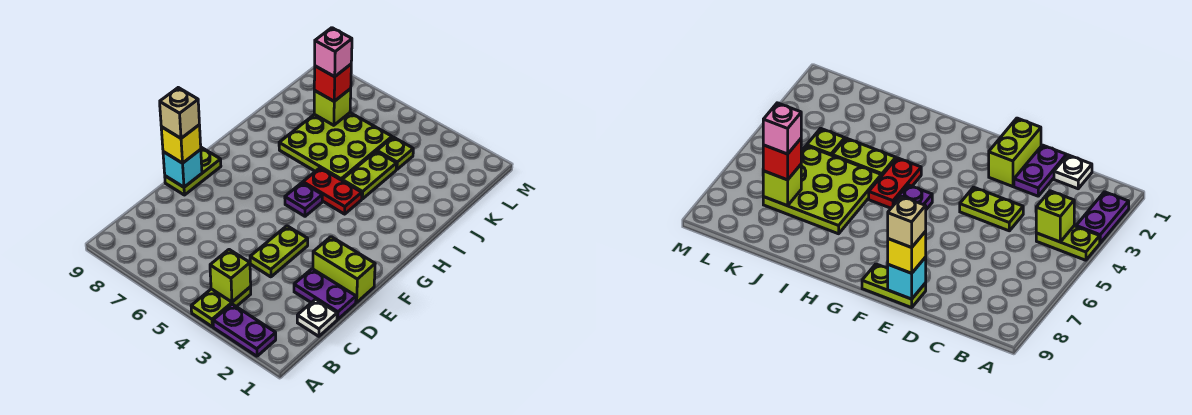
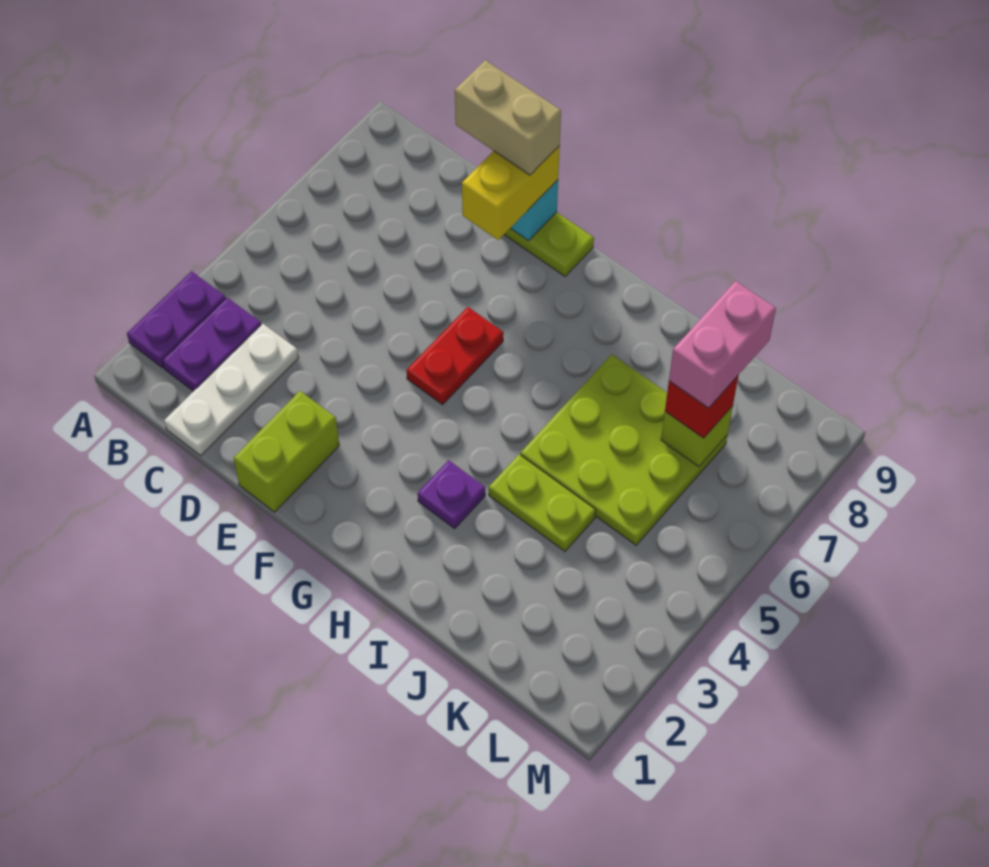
lime 1x2 plate [191,287,251,327] -> none
lime 1x1 brick [210,250,251,302] -> none
white 1x1 plate [297,299,337,336] -> white 1x3 plate [164,324,298,456]
purple 1x2 plate [294,269,356,319] -> purple 1x2 plate moved to [162,298,261,391]
lime 1x2 plate [250,226,308,277] -> none
yellow 1x1 brick [161,125,201,163] -> yellow 1x2 brick [462,146,560,240]
tan 1x1 brick [160,88,199,138] -> tan 1x2 brick [455,60,561,175]
purple 1x1 plate [285,183,322,216] -> purple 1x1 plate moved to [418,460,485,529]
red 1x2 plate [303,168,362,214] -> red 1x2 plate moved to [407,307,503,405]
lime 1x1 plate [377,137,413,170] -> none
pink 1x1 brick [315,28,352,77] -> pink 1x2 brick [669,281,776,408]

